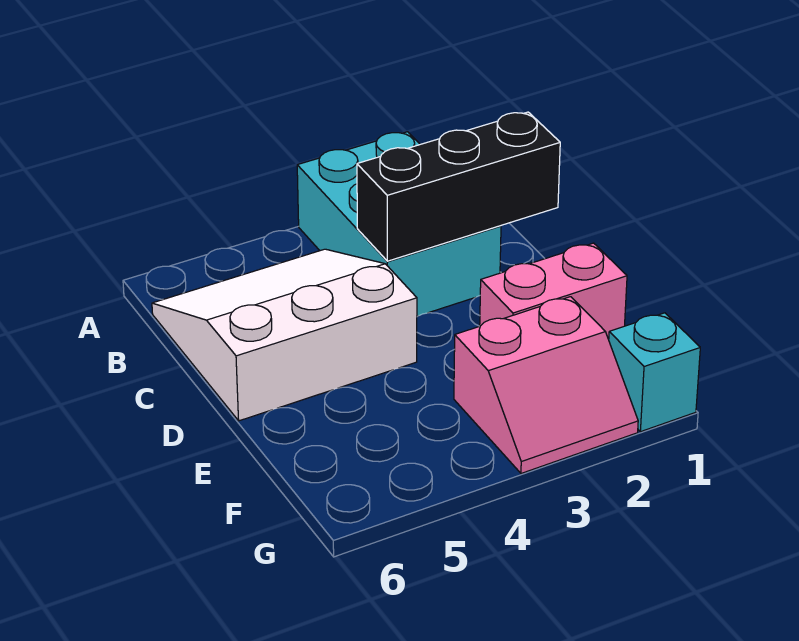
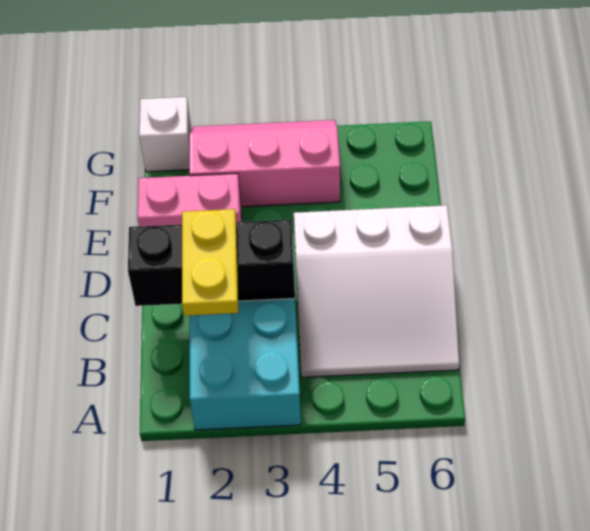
none -> yellow 1x2 plate [182,209,238,316]
pink 2x2 slope [454,297,638,473] -> pink 2x3 slope [189,120,340,207]
cyan 1x1 brick [609,313,700,432] -> white 1x1 brick [139,97,191,172]

